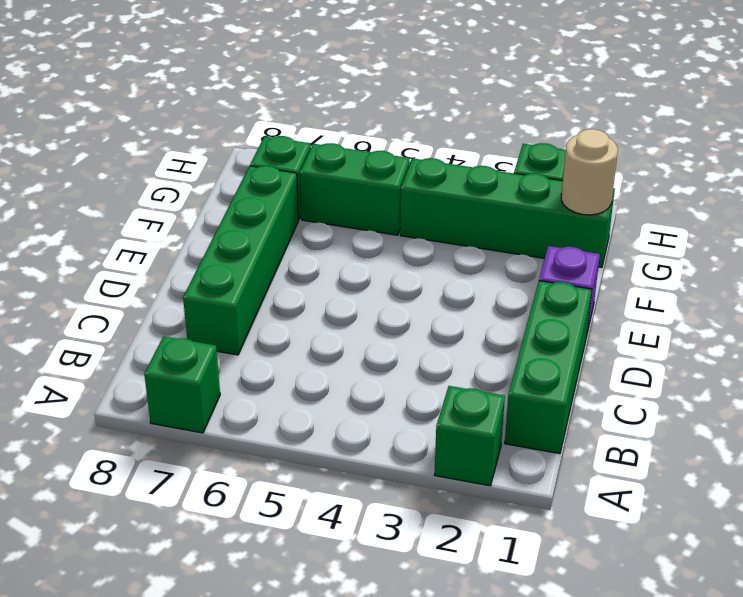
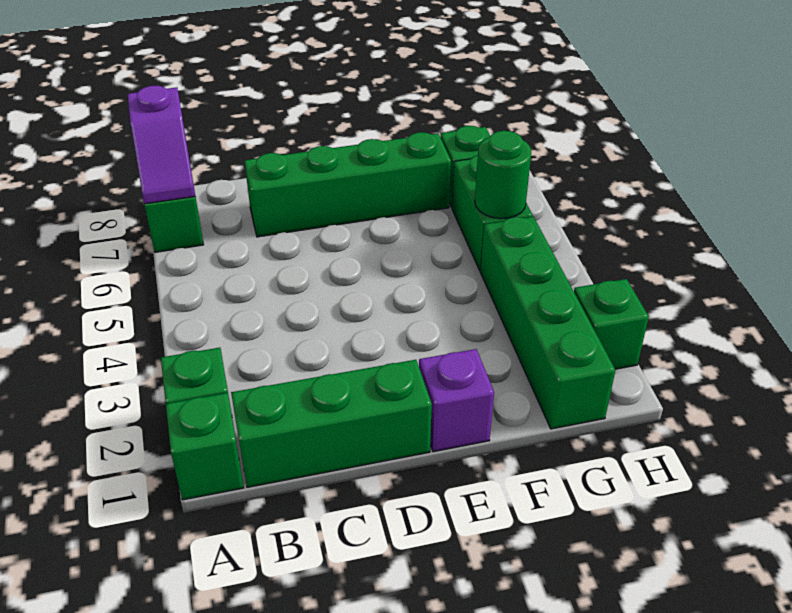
none -> green 1x1 brick [166,393,244,500]
none -> purple 1x2 slope [127,86,195,204]
tan 1x1 round brick [561,129,618,215] -> none
none -> green 1x1 round brick [475,131,531,219]

